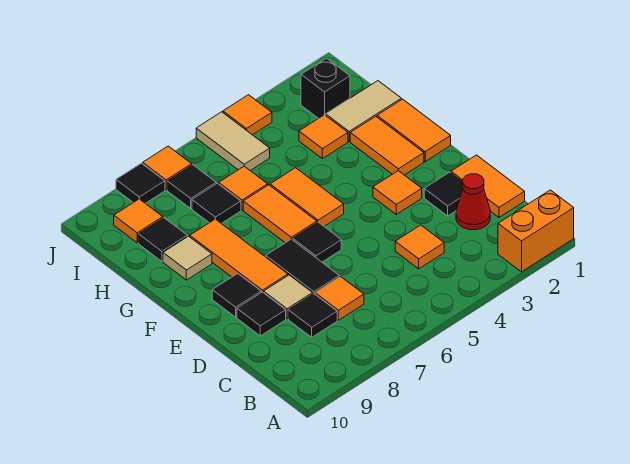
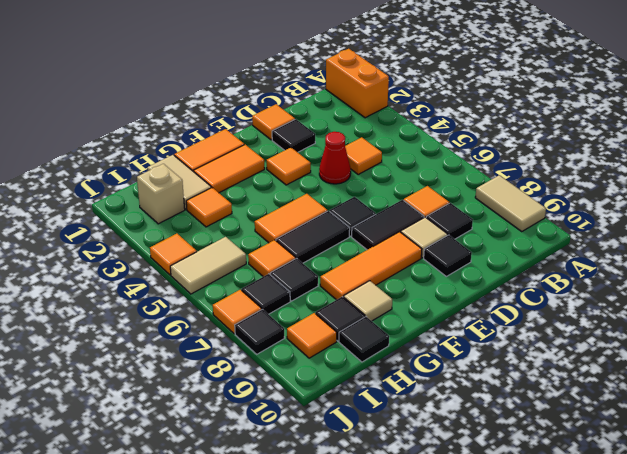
none -> tan 1x2 tile [475,175,546,232]
orange 1x2 tile [451,155,525,217] -> orange 1x1 tile [252,104,295,140]
red 1x1 cone [456,174,490,230] -> red 1x1 cone moved to [319,132,351,184]
black 1x1 tile [212,274,261,317] -> black 1x1 tile moved to [339,317,389,362]
orange 1x2 tile [243,185,317,243] -> black 1x2 tile [276,211,350,263]
black 1x1 brick [301,58,350,119] -> tan 1x1 brick [137,164,185,224]

